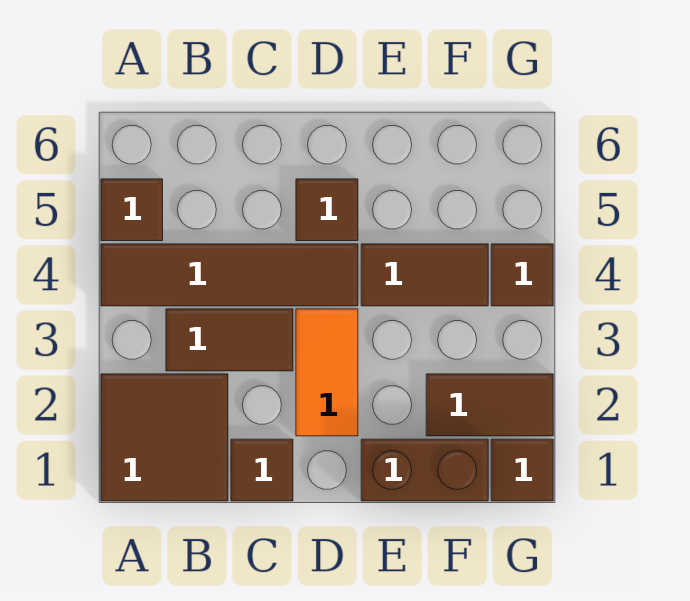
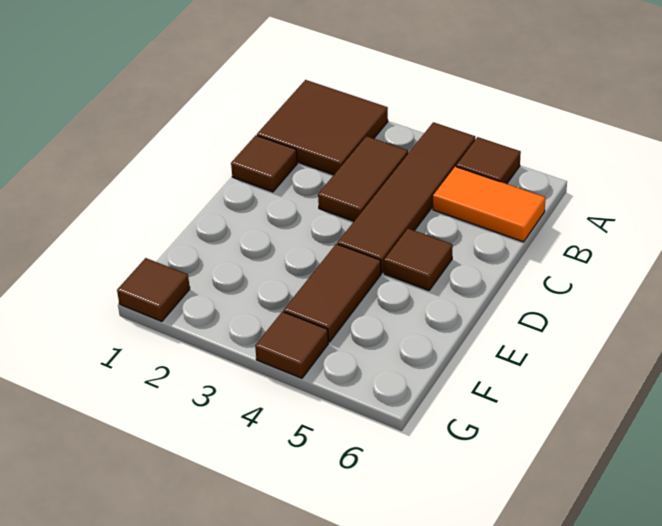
orange 1x2 tile [296,309,358,436] -> orange 1x2 tile moved to [433,166,546,242]
brown 1x2 brick [361,439,488,501] -> none
brown 1x2 tile [426,374,553,436] -> none

